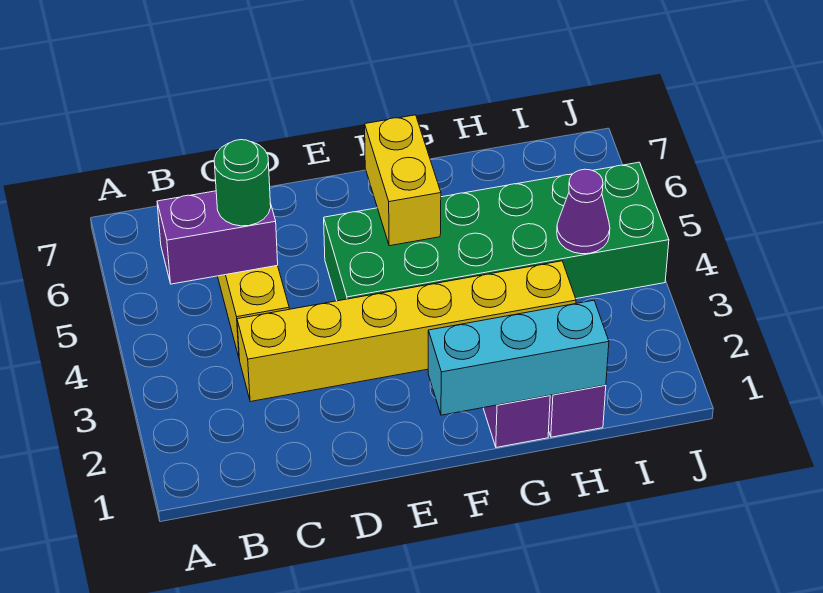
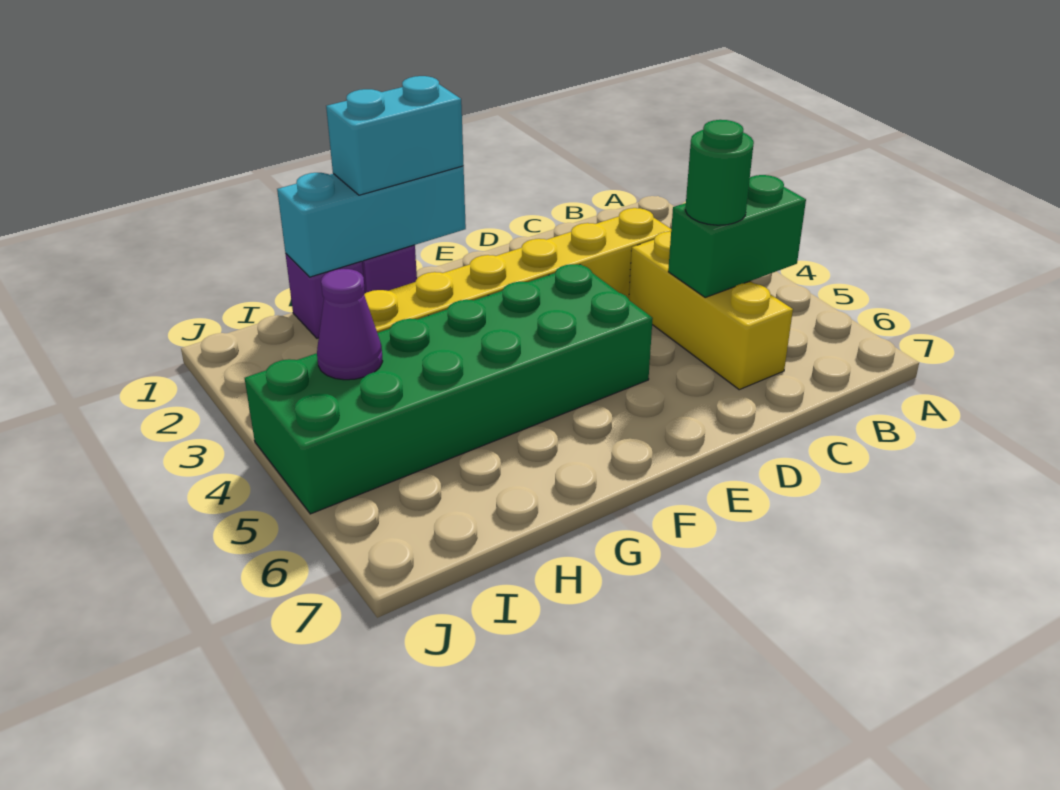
purple 1x2 brick [157,191,278,284] -> green 1x2 brick [668,175,806,297]
none -> cyan 1x2 brick [326,76,464,195]
yellow 1x2 brick [365,115,441,246] -> none

